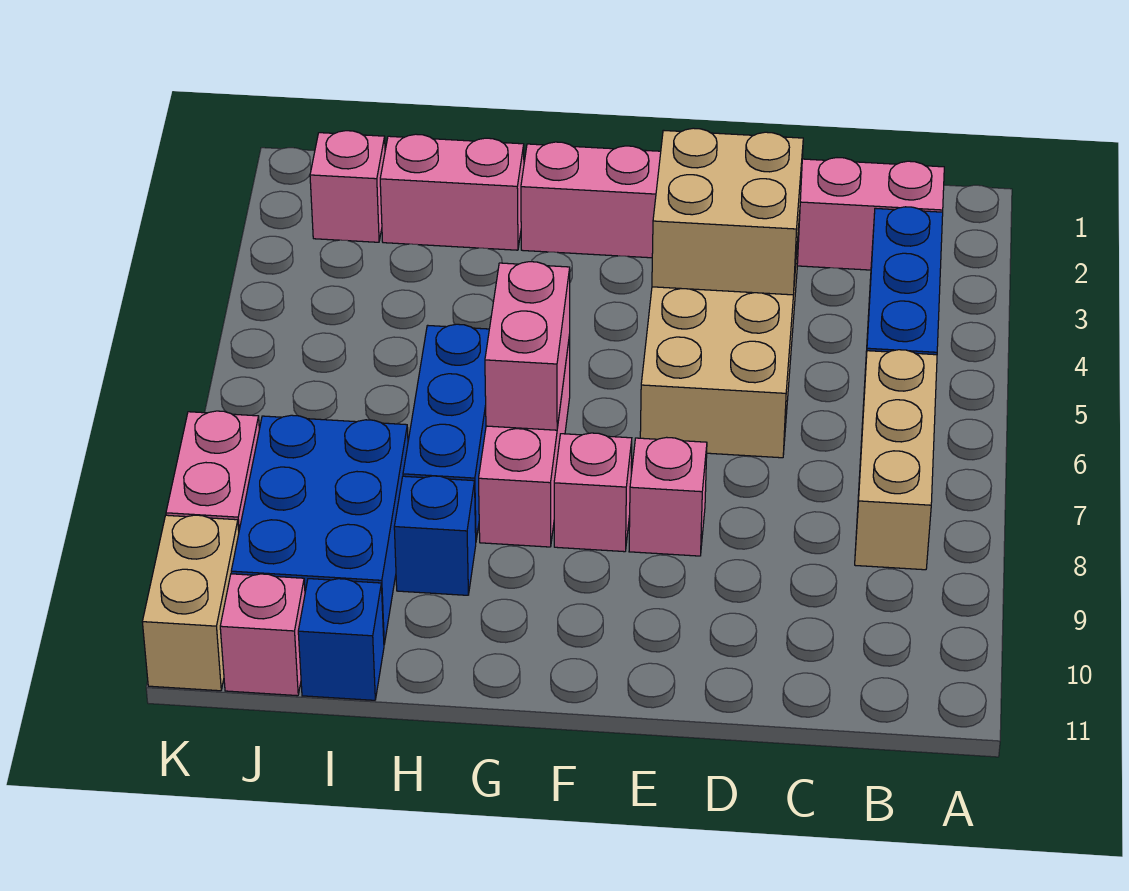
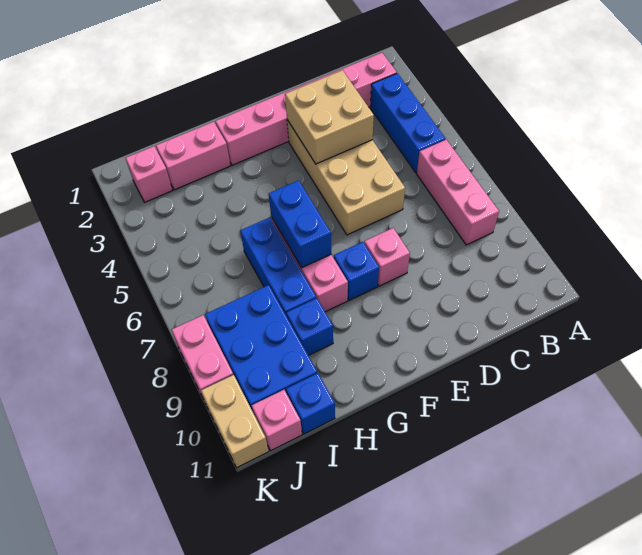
tan 1x3 brick [855,350,937,570] -> pink 1x3 brick [417,140,499,245]
pink 1x1 brick [554,433,632,552] -> blue 1x1 brick [334,242,379,300]
pink 1x2 brick [485,262,570,430] -> blue 1x2 brick [269,180,331,268]

